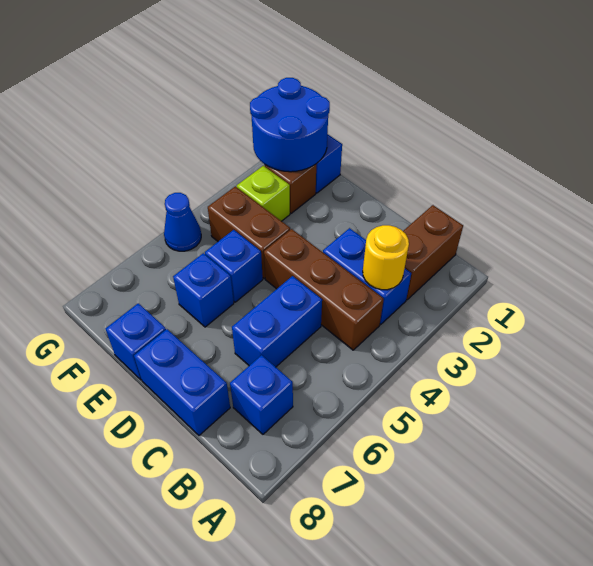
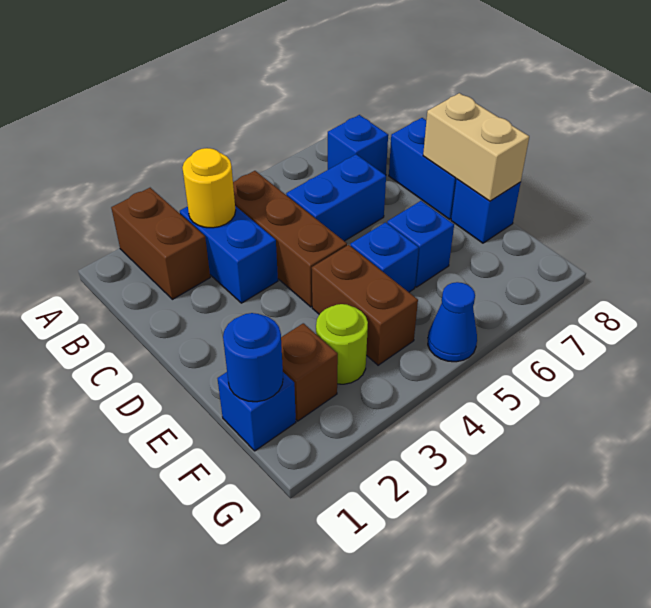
brown 1x2 brick [403,205,463,300] -> brown 1x2 brick turned to [111,188,210,299]
none -> tan 1x2 brick [423,93,529,201]
blue 2x2 round brick [250,78,330,172] -> blue 1x1 round brick [223,313,283,402]
lime 1x1 brick [237,166,290,221] -> lime 1x1 round brick [316,304,368,384]

